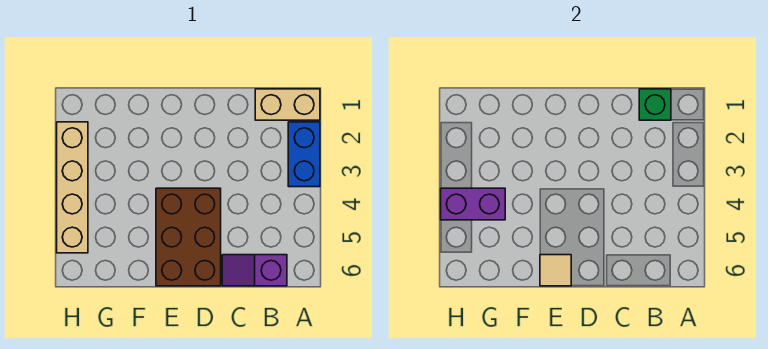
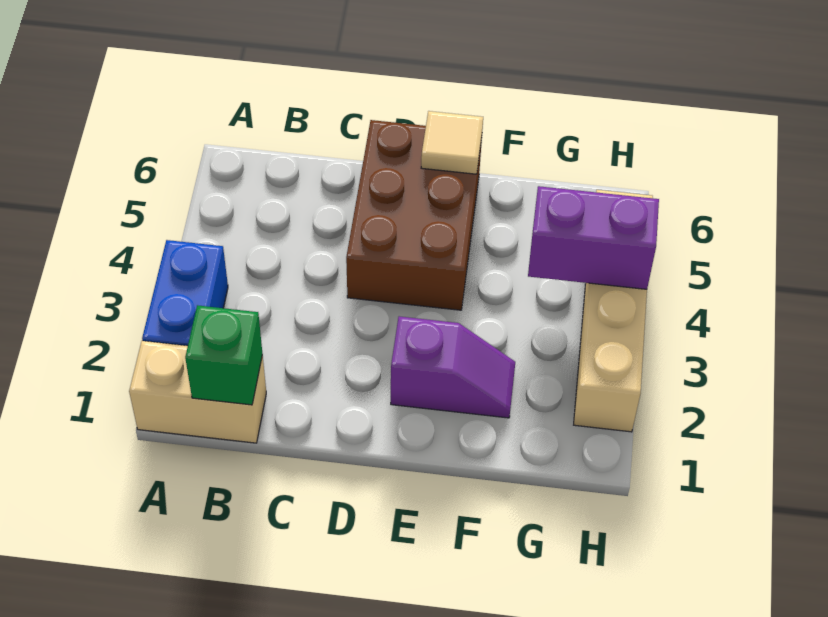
purple 1x2 slope [222,255,287,286] -> purple 1x2 slope moved to [391,316,515,418]

